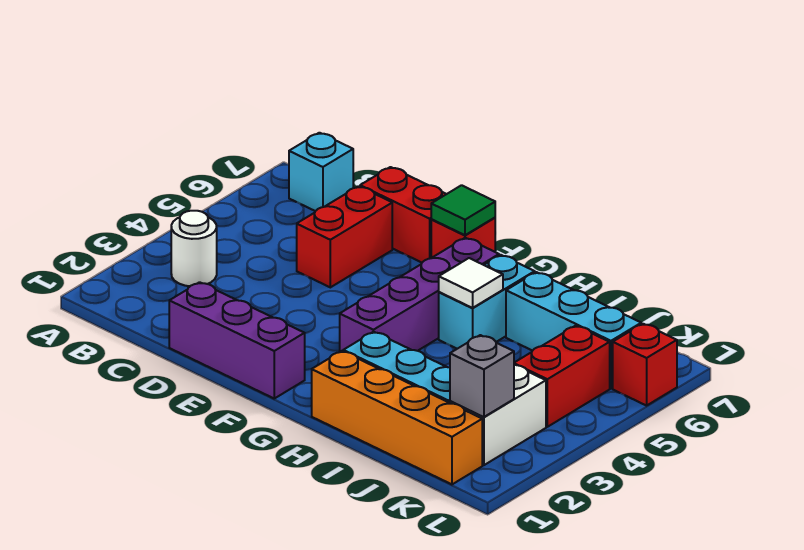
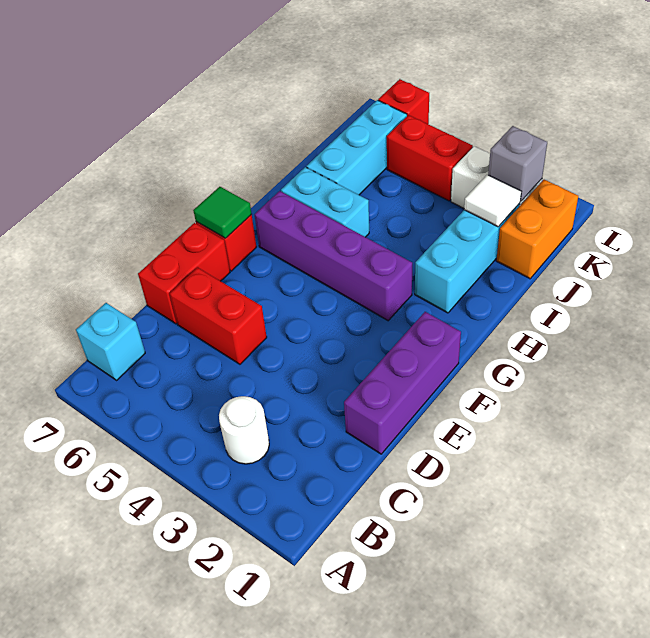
orange 1x4 brick [312,351,482,484] -> orange 1x2 brick [496,180,578,279]
white 1x1 tile [439,258,503,308] -> white 1x1 tile moved to [464,175,521,227]

